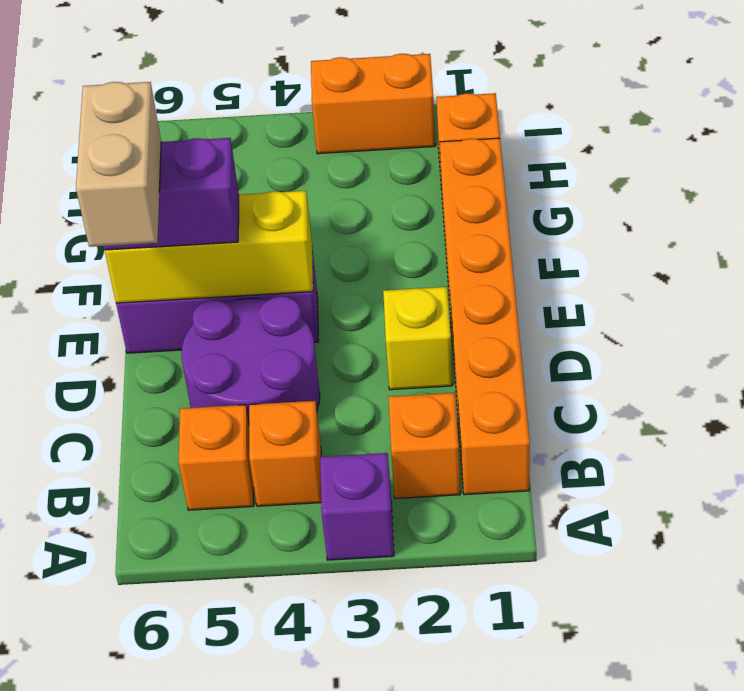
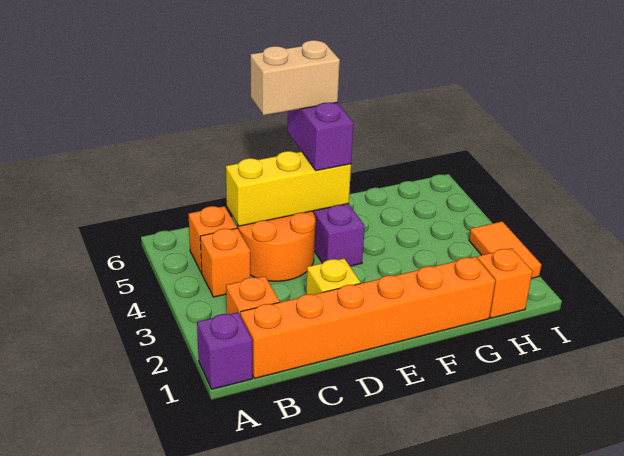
purple 1x1 brick [320,453,394,560] -> purple 1x1 brick moved to [197,312,252,389]
purple 2x2 round brick [181,296,320,421] -> orange 2x2 round brick [237,211,315,281]
yellow 1x3 brick [105,191,313,303] -> yellow 1x3 brick turned to [226,151,351,226]
orange 1x2 brick [311,54,435,154] -> orange 1x2 tile [469,221,541,278]

